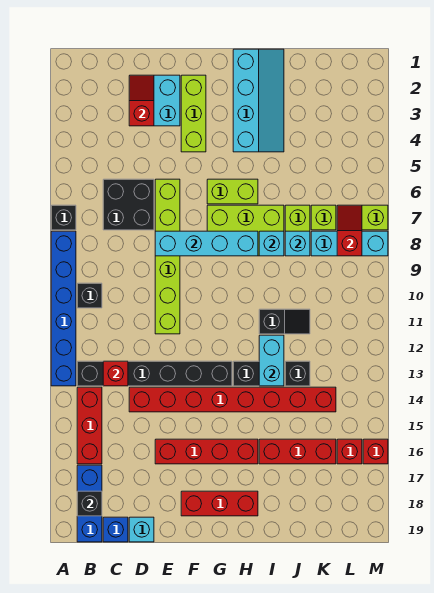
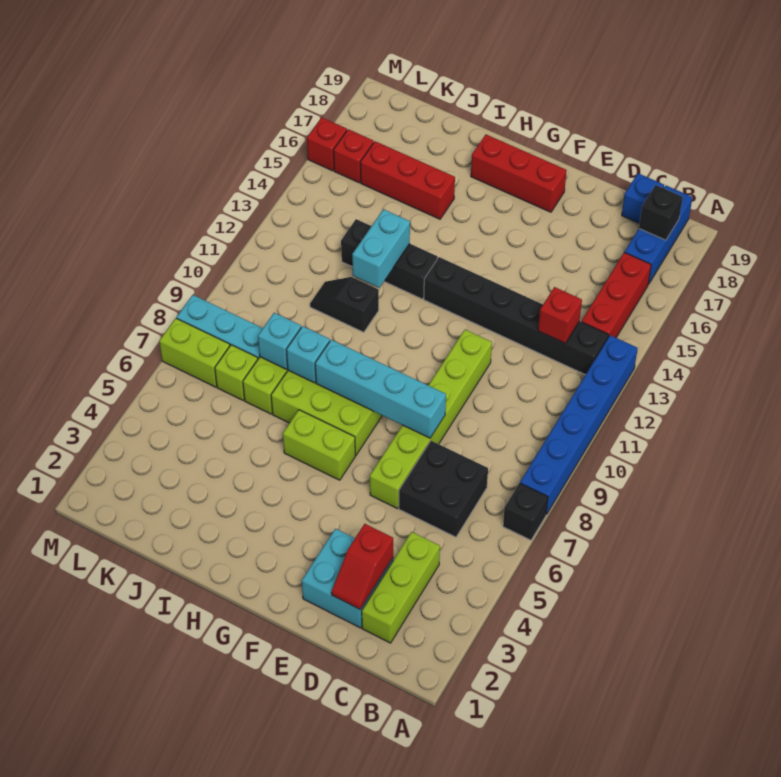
black 1x1 brick [77,283,102,308] -> none
red 1x8 brick [129,387,336,412] -> none
cyan 1x1 brick [129,517,154,542] -> none
red 1x4 brick [155,439,258,464] -> none
lime 1x3 brick [181,75,206,152] -> lime 1x3 brick moved to [362,532,440,643]
cyan 2x4 slope [233,49,284,152] -> none
red 1x2 slope [337,205,362,256] -> none

